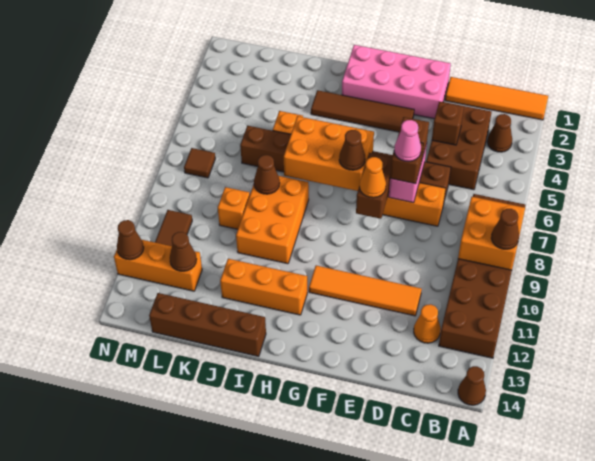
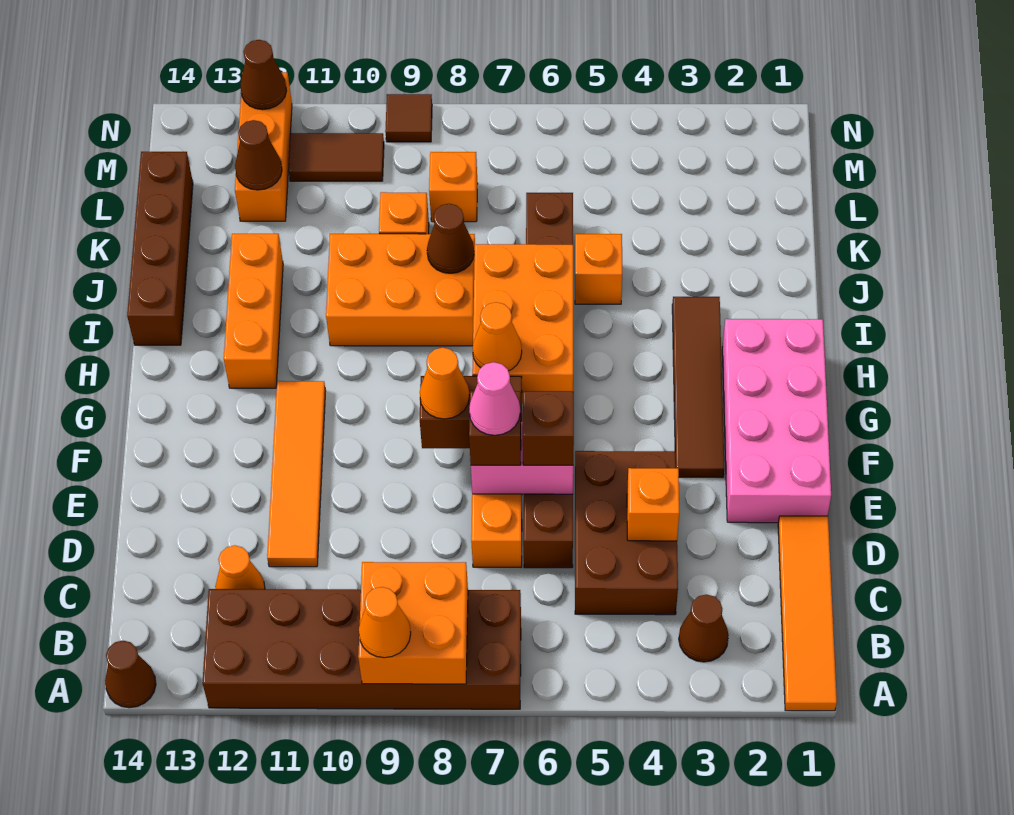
brown 1x1 cone [491,209,519,249] -> orange 1x1 cone [359,587,411,658]
brown 2x3 brick [426,102,491,190] -> brown 2x3 brick turned to [575,451,678,615]
brown 1x1 brick [432,102,464,145] -> orange 1x1 brick [627,468,679,541]
brown 1x1 cone [339,130,365,170] -> orange 1x1 cone [473,302,522,371]
none -> orange 1x1 brick [429,152,478,222]
brown 1x1 tile [184,148,215,178] -> brown 1x1 tile moved to [385,94,432,142]

